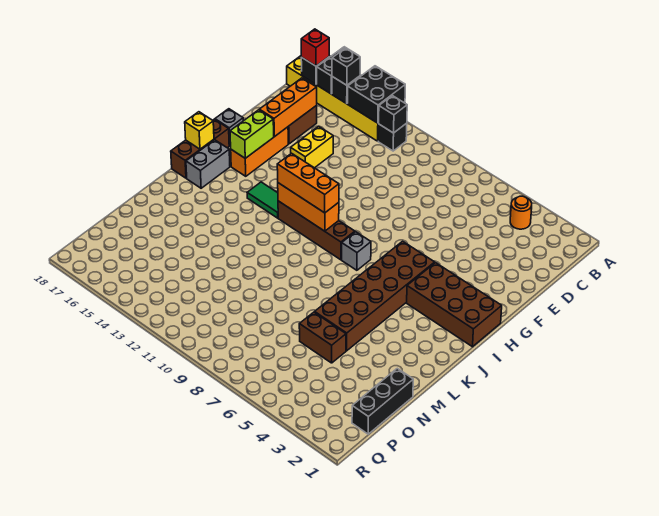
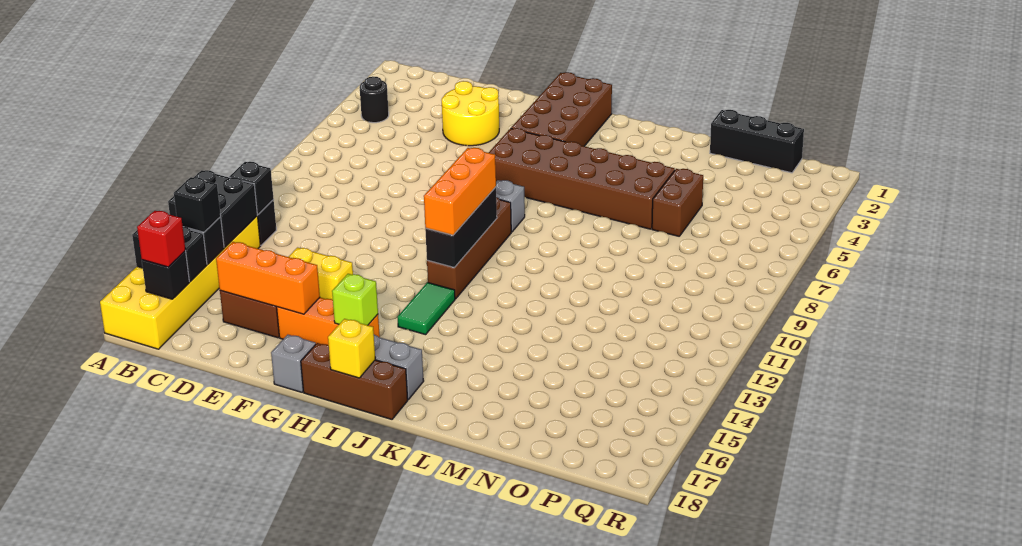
orange 1x1 round brick [510,196,532,229] -> black 1x1 round brick [360,76,389,123]
none -> yellow 2x2 round brick [442,81,499,146]
lime 1x2 brick [230,110,274,158] -> lime 1x1 brick [332,274,378,325]
orange 1x3 brick [278,183,339,231] -> black 1x3 brick [425,187,497,267]

